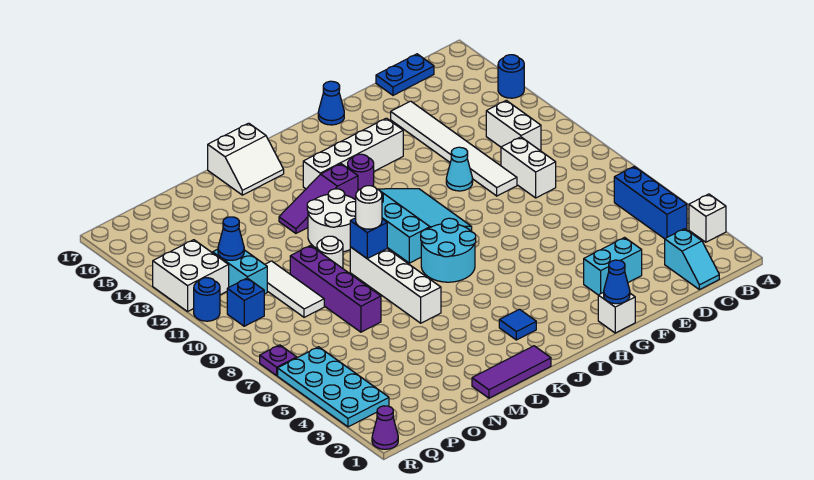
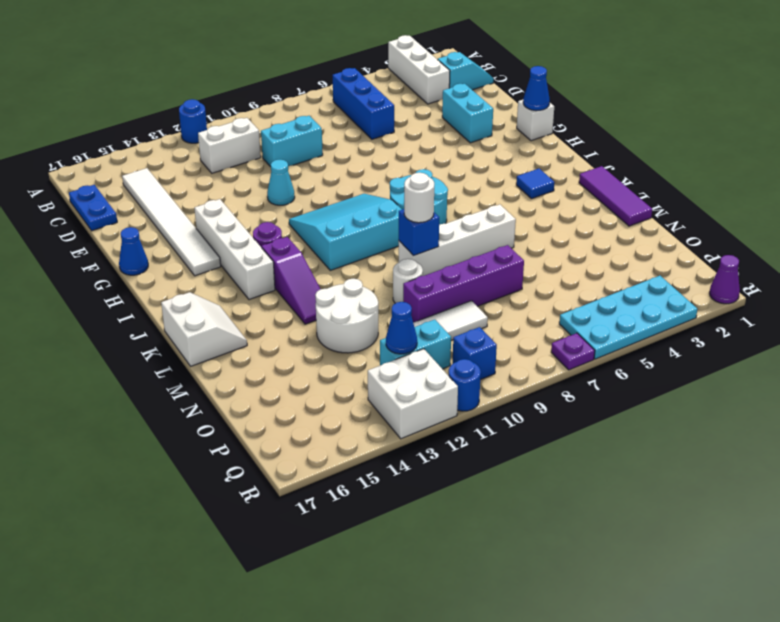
white 1x1 brick [689,194,726,242] -> white 1x3 brick [388,35,450,104]
blue 1x1 round brick [498,55,524,98] -> blue 1x1 round brick moved to [179,99,207,143]
blue 1x3 brick [614,166,687,239] -> blue 1x3 brick turned to [333,68,394,139]
white 1x2 brick [501,137,556,198] -> cyan 1x2 brick [261,116,323,167]
white 1x6 tile [391,101,517,196] -> white 1x6 tile turned to [122,168,221,276]
white 2x2 round brick [307,189,356,252] -> white 2x2 round brick moved to [315,279,378,353]

